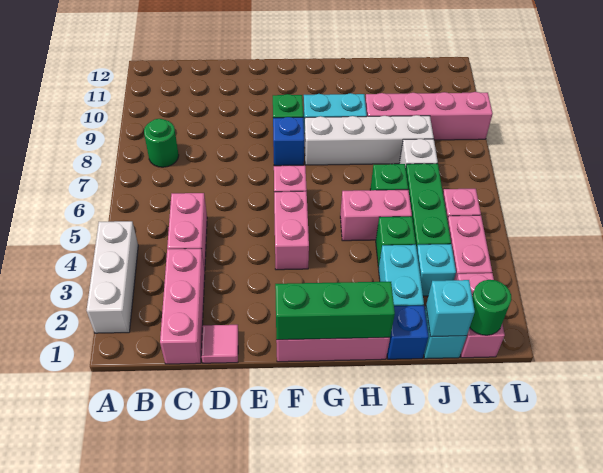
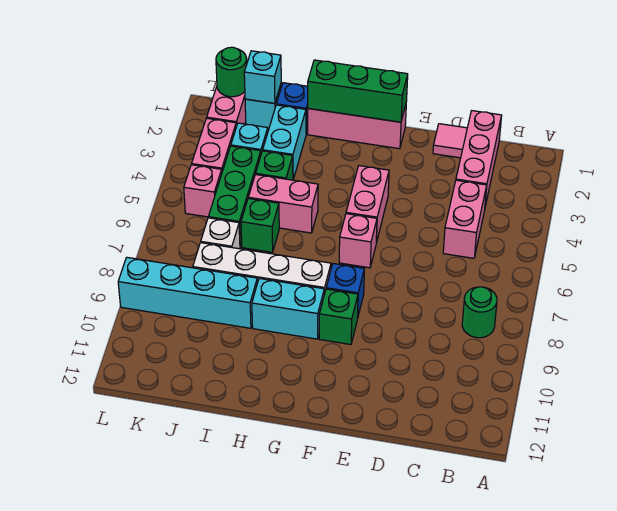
white 1x3 brick [87,221,138,333] -> none
pink 1x4 brick [365,92,493,140] -> cyan 1x4 brick [118,257,257,328]

